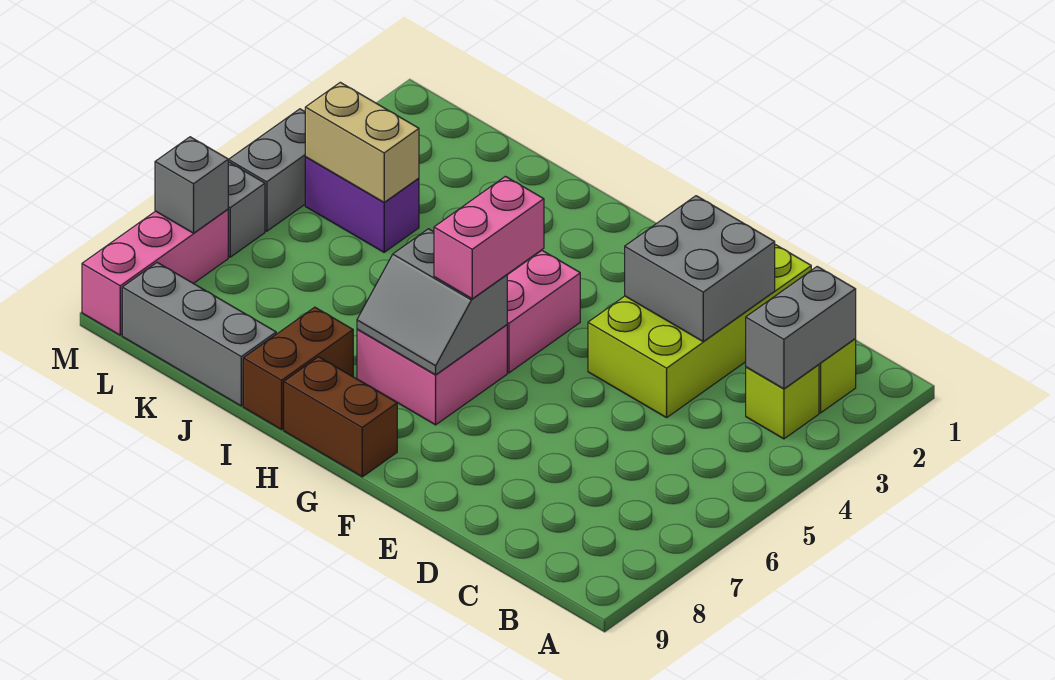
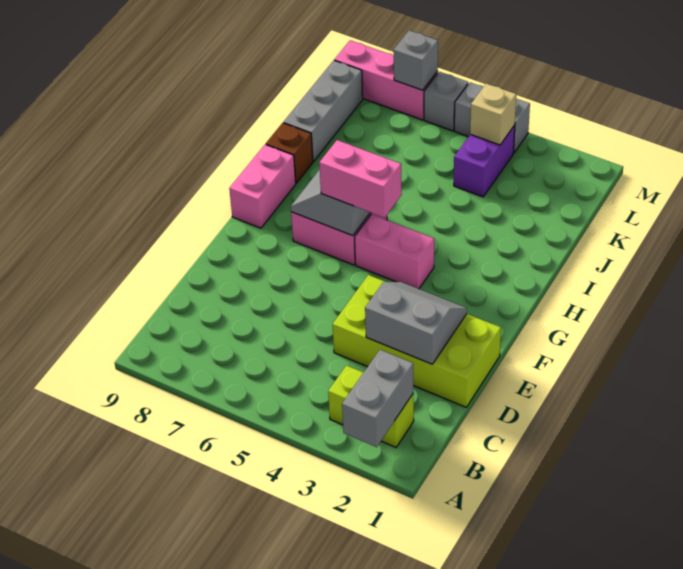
grey 1x2 brick [746,267,856,389] -> grey 1x2 brick turned to [342,350,413,447]
grey 2x2 brick [625,196,775,341] -> grey 2x2 slope [365,282,467,364]
brown 1x2 brick [284,357,397,477] -> pink 1x2 brick [229,145,296,228]
brown 1x2 brick [243,307,353,430] -> brown 1x1 brick [266,123,313,183]
tan 1x2 brick [305,82,419,202] -> tan 1x1 brick [470,83,516,145]

